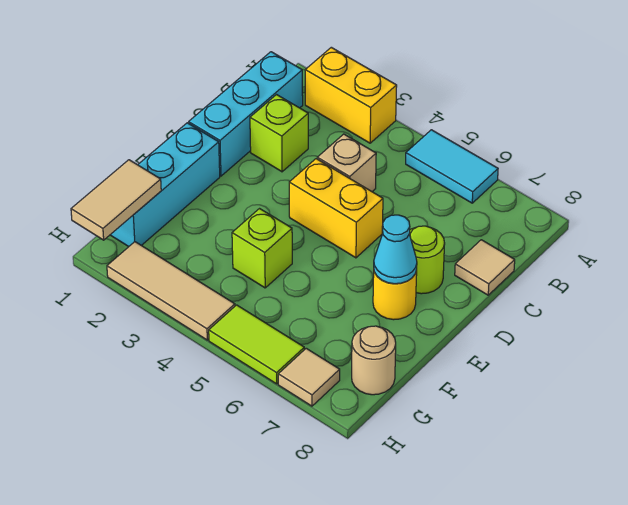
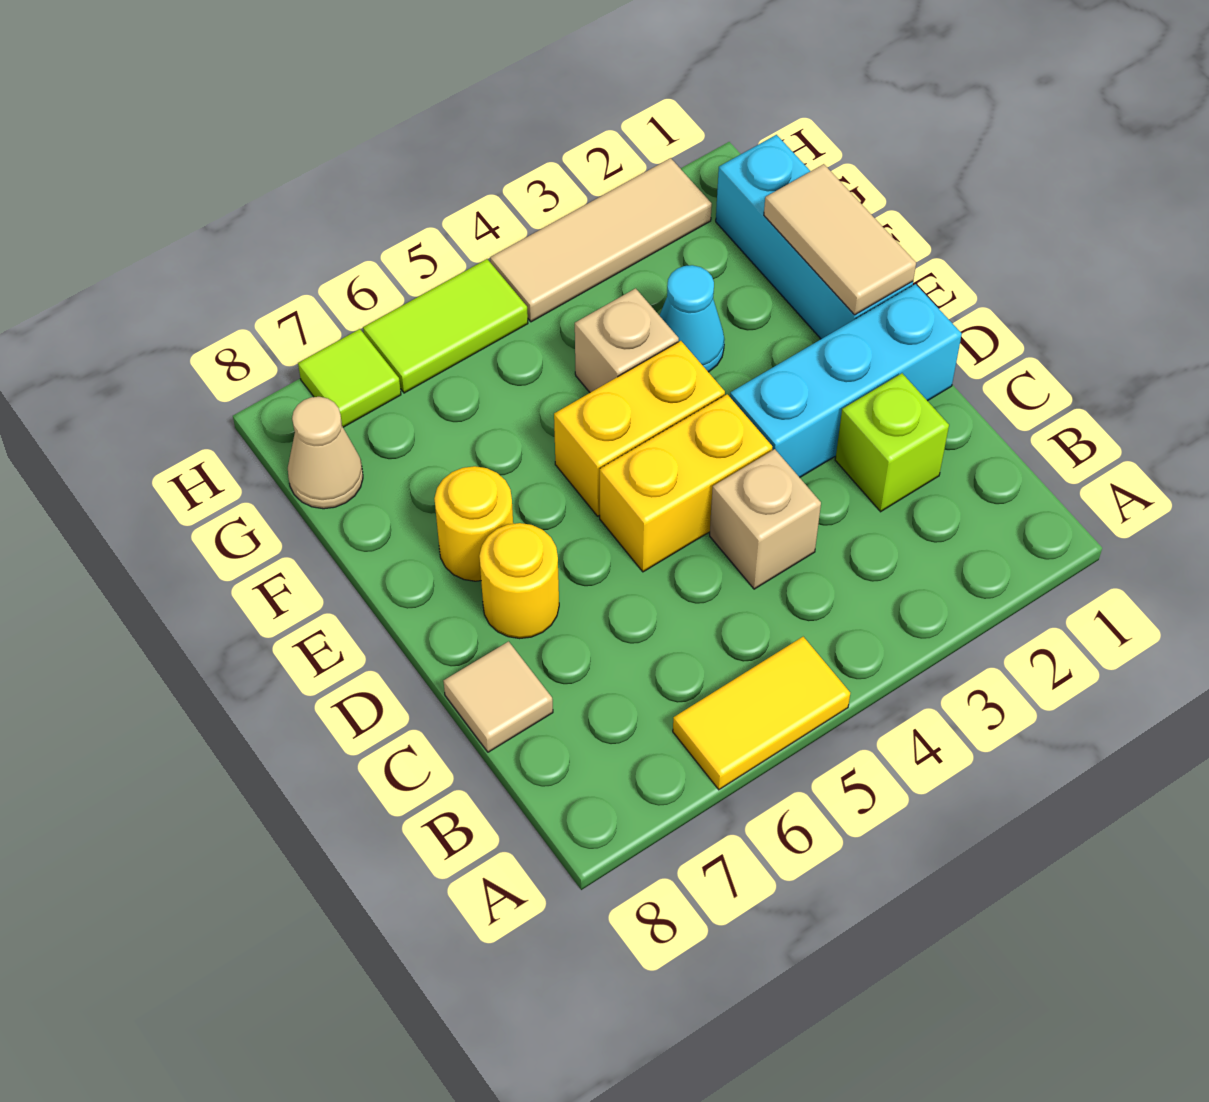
yellow 1x2 brick [305,47,397,143] -> yellow 1x2 brick moved to [554,341,725,516]
cyan 1x2 tile [406,130,498,203] -> yellow 1x2 tile [673,637,850,790]
cyan 1x3 brick [189,52,303,176] -> cyan 1x3 brick turned to [730,284,962,477]
lime 1x1 round brick [410,226,445,294] -> yellow 1x1 round brick [479,523,559,639]
cyan 1x1 cone [374,215,417,284] -> cyan 1x1 cone moved to [659,265,725,372]
lime 1x1 brick [232,209,292,288] -> tan 1x1 brick [575,288,679,393]
tan 1x2 tile [71,160,161,240] -> tan 1x2 tile moved to [764,164,916,315]
tan 1x1 round brick [352,326,396,395] -> tan 1x1 cone [288,397,363,509]
tan 1x1 tile [278,348,340,406] -> lime 1x1 tile [298,329,401,427]

